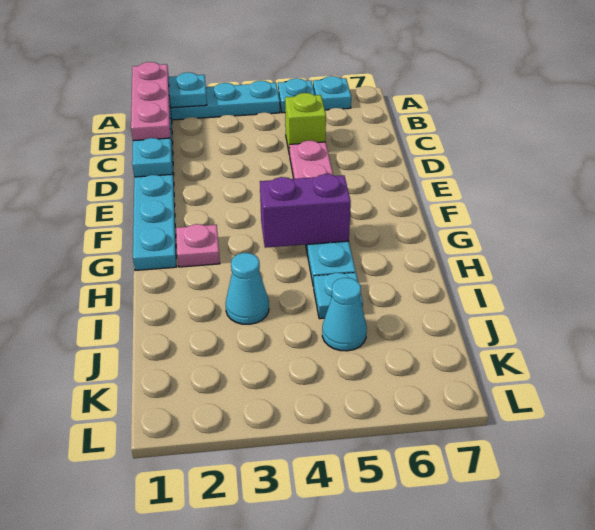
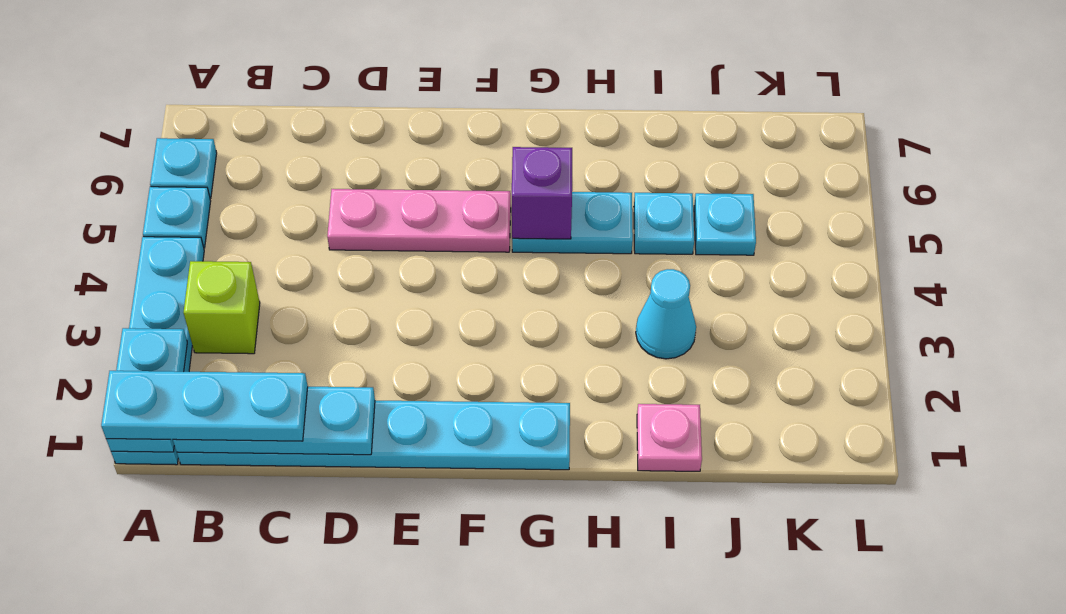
pink 1x3 plate [131,62,170,141] -> cyan 1x3 plate [101,371,308,441]
lime 1x1 brick [285,93,326,155] -> lime 1x1 brick moved to [183,261,260,354]
pink 1x1 plate [176,224,220,267] -> pink 1x1 plate moved to [637,404,702,471]
purple 1x2 brick [260,174,351,248] -> purple 1x1 brick [512,147,572,239]
cyan 1x1 cone [322,278,367,351] -> cyan 1x1 plate [694,193,756,255]

